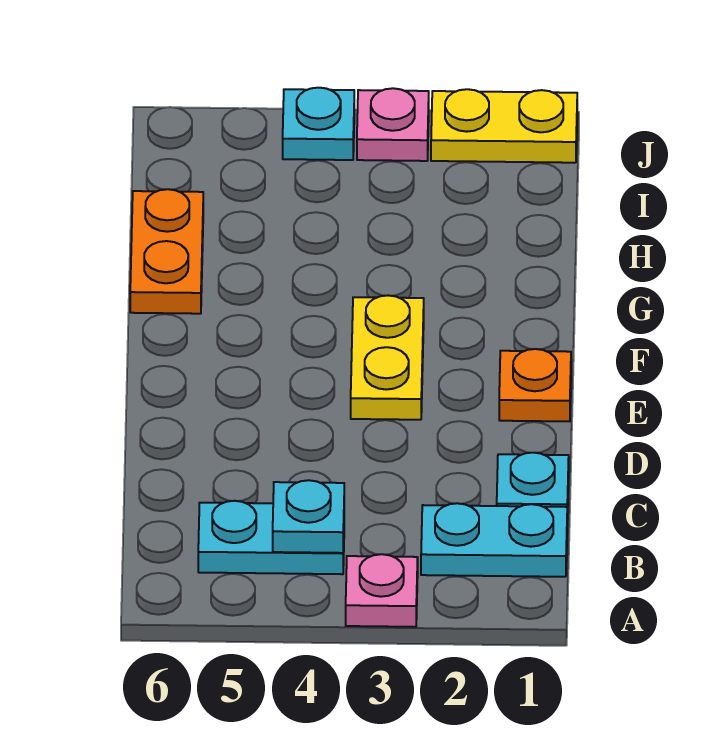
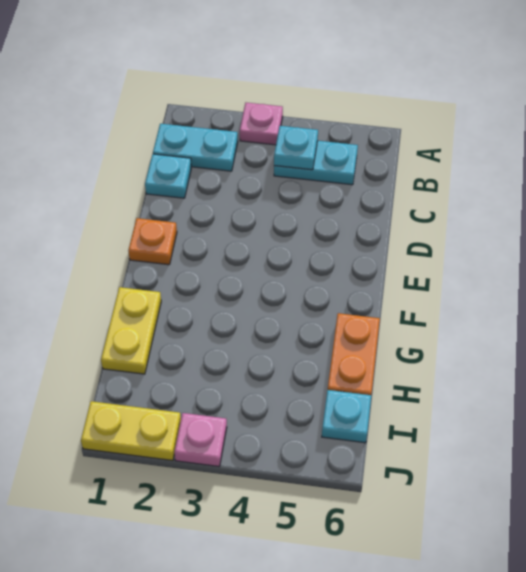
yellow 1x2 plate [351,295,424,420] -> yellow 1x2 plate moved to [101,287,161,374]
cyan 1x1 plate [283,88,354,160] -> cyan 1x1 plate moved to [322,390,371,443]

